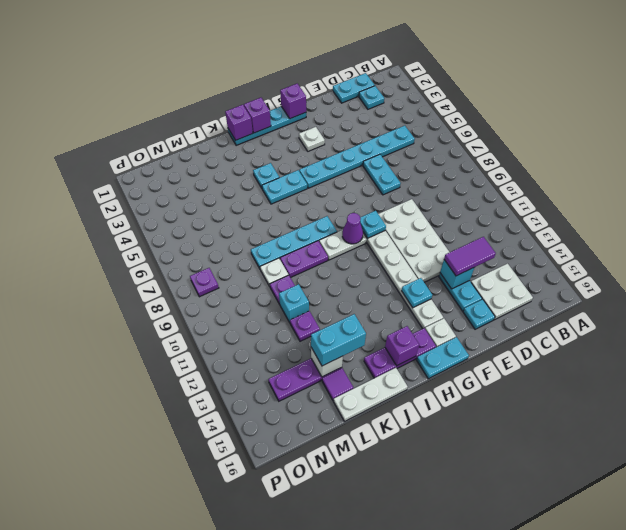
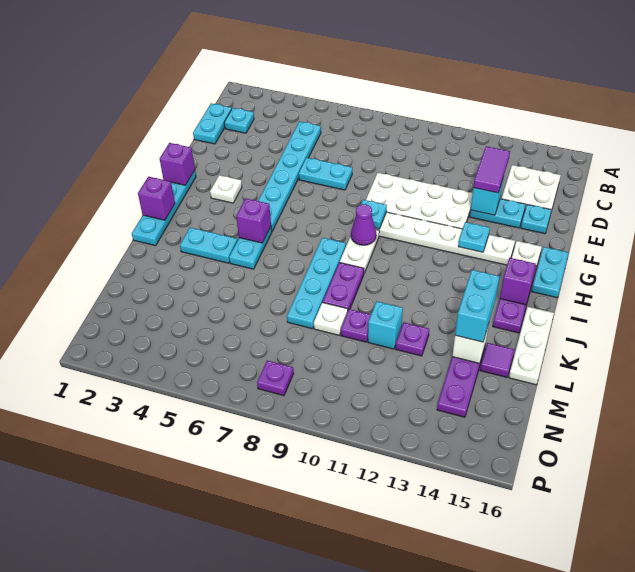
purple 1x1 brick [225,105,253,140] -> purple 1x1 brick moved to [236,198,271,243]
cyan 1x1 plate [253,163,279,188] -> cyan 1x2 plate [180,228,237,263]

